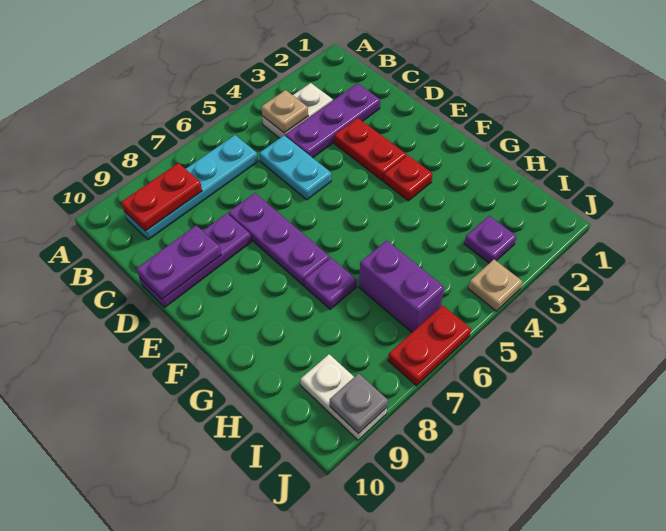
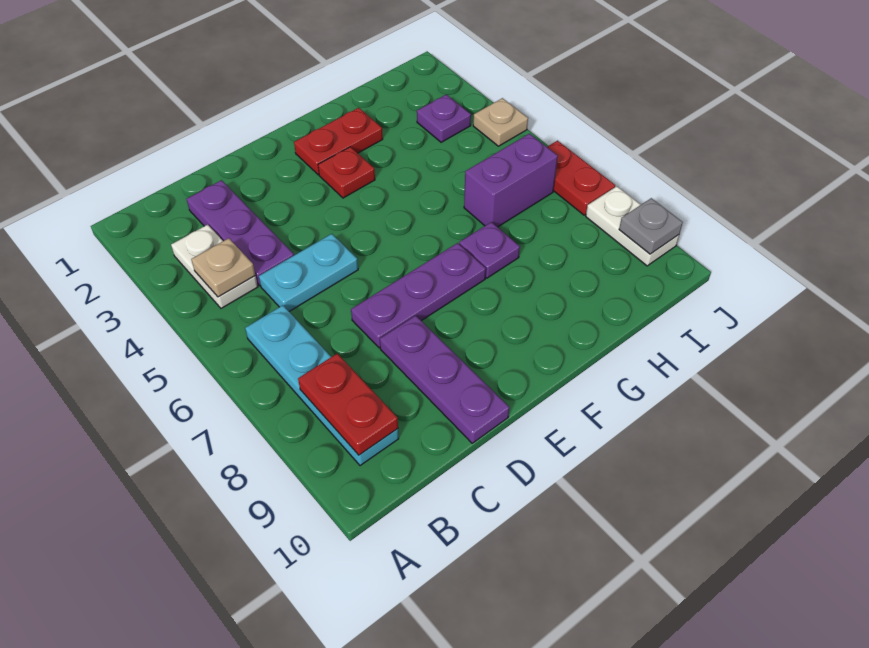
red 1x2 plate [334,118,406,181] -> red 1x2 plate moved to [294,108,383,175]
purple 1x2 plate [136,225,221,299] -> none
white 1x2 plate [300,354,387,440] -> white 1x2 plate turned to [586,186,679,266]

